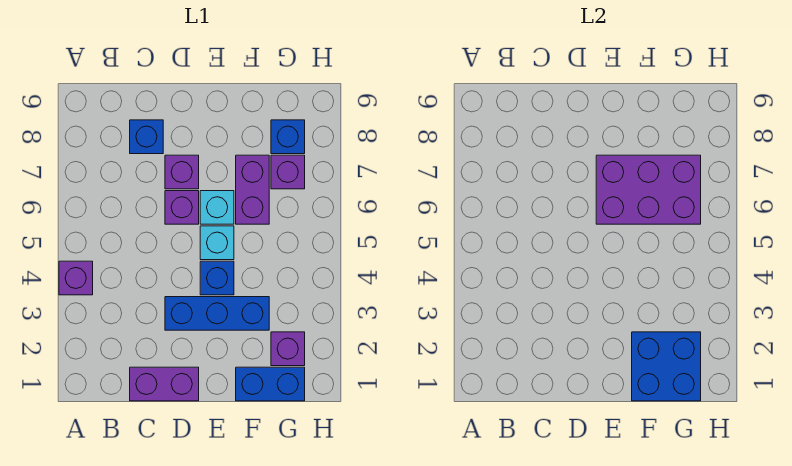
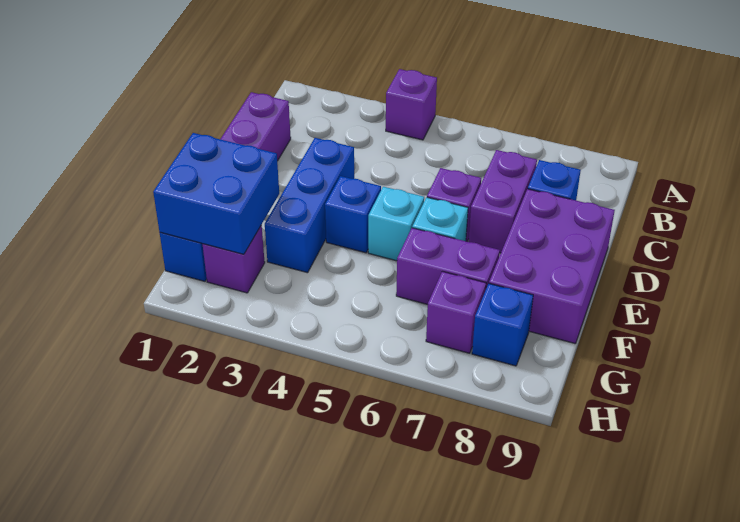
purple 1x1 brick [165,155,199,189] -> purple 1x2 brick [468,150,537,253]
purple 2x3 brick [596,155,701,224] -> purple 2x3 brick moved to [489,189,615,344]

